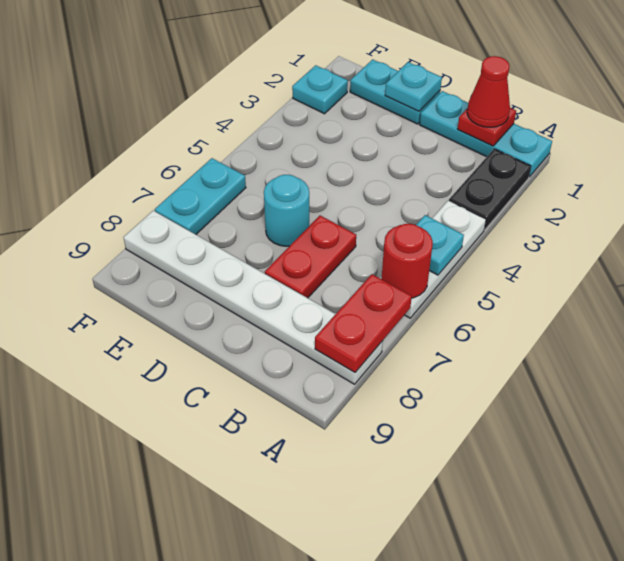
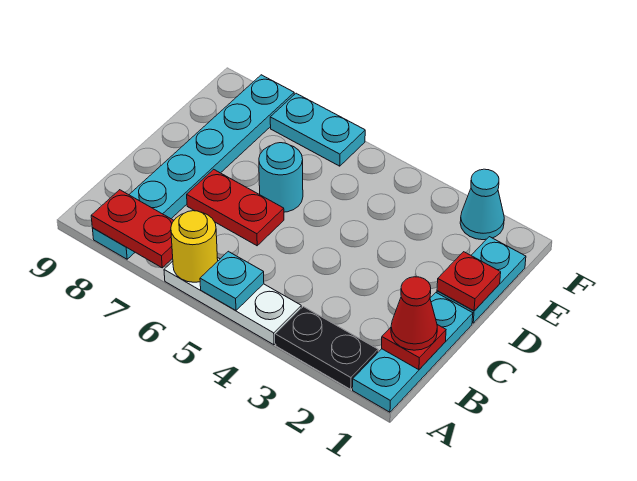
red 1x1 round brick [382,224,433,298] -> yellow 1x1 round brick [171,211,218,282]
white 1x6 plate [123,211,383,384] -> cyan 1x6 plate [92,75,294,259]
cyan 1x1 plate [385,62,442,111] -> red 1x1 plate [437,252,501,311]
cyan 1x1 plate [292,65,348,114] -> cyan 1x1 cone [460,169,504,240]

